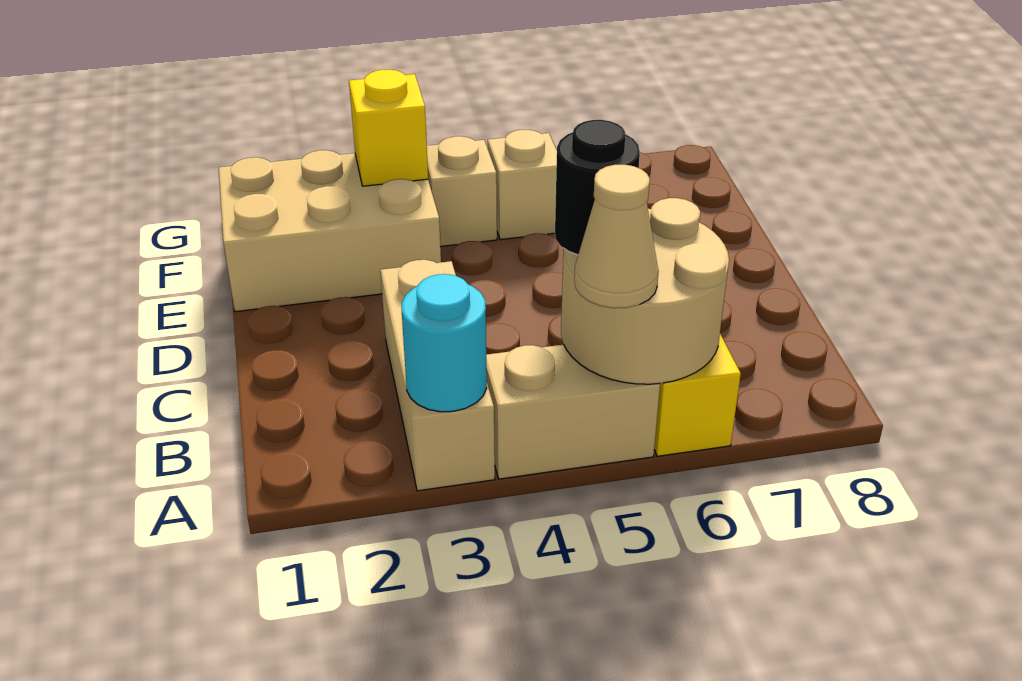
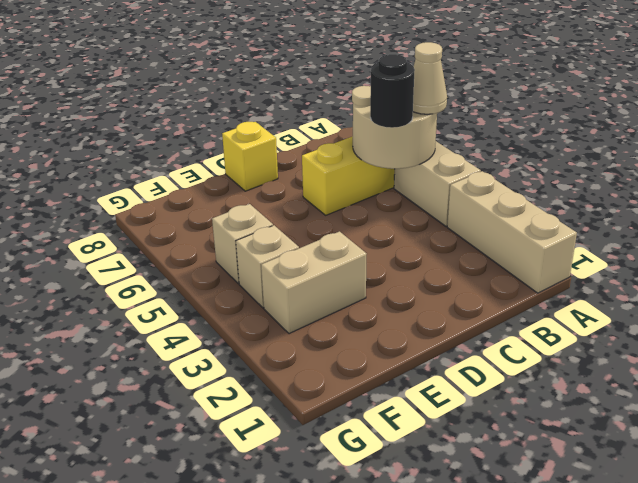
tan 1x3 brick [380,260,495,491] -> tan 1x3 brick turned to [447,171,577,293]
cyan 1x1 round brick [402,274,487,412] -> none
tan 2x3 brick [219,150,441,312] -> tan 1x2 brick [261,231,367,334]
yellow 1x1 brick [349,70,428,186] -> yellow 1x1 brick moved to [222,122,278,191]

